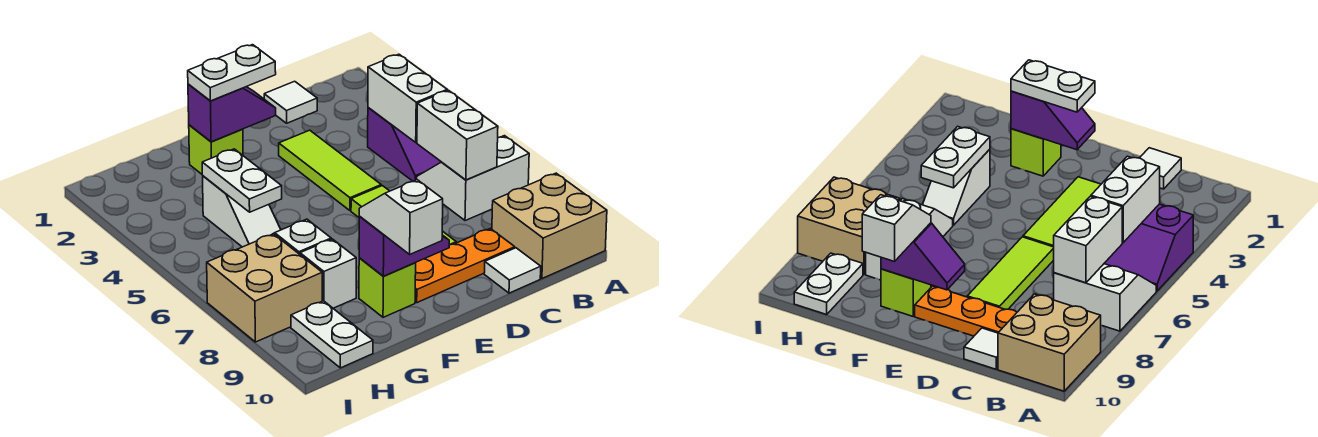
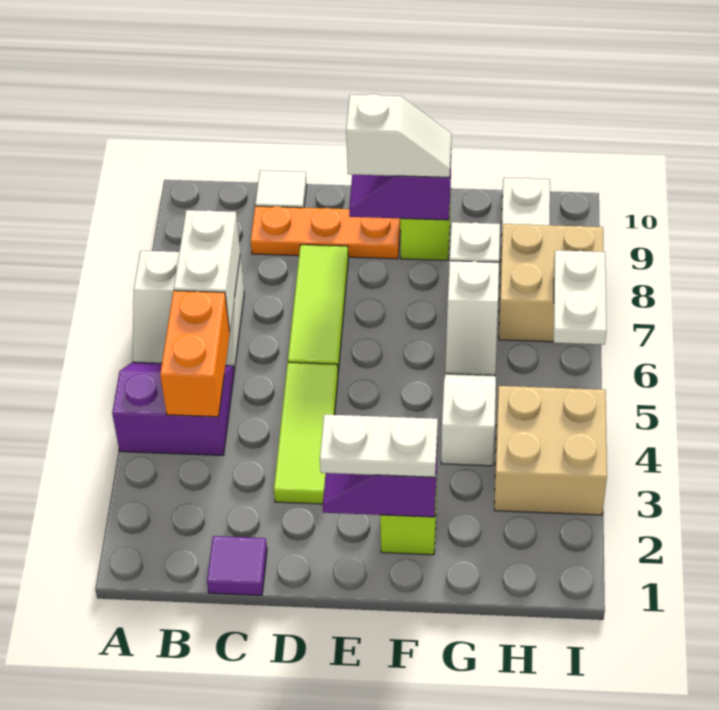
tan 2x2 brick [492,173,607,279] -> tan 2x2 brick moved to [494,386,607,515]
white 1x2 brick [368,54,447,142] -> orange 1x2 brick [160,291,230,417]
white 1x1 tile [264,81,317,123] -> purple 1x1 tile [207,536,267,595]
white 1x2 slope [359,180,443,254] -> white 1x2 slope turned to [346,94,452,177]
white 1x2 plate [202,149,282,212] -> white 1x2 plate moved to [554,250,606,345]

